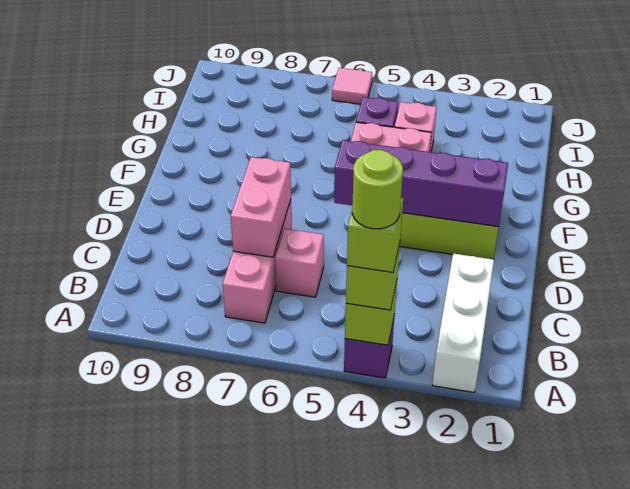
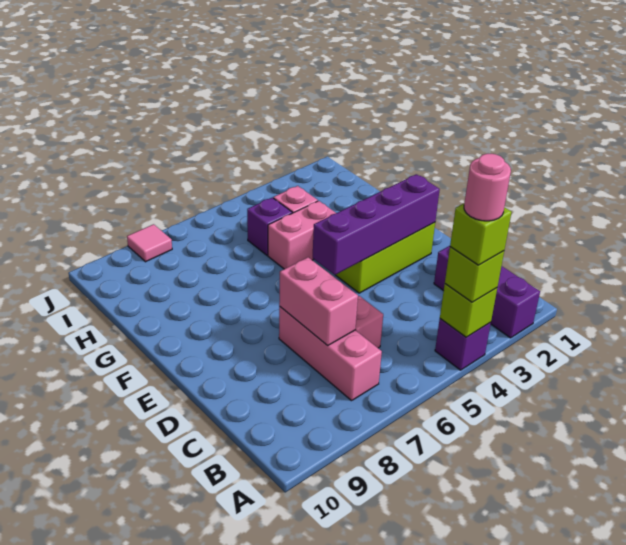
white 1x3 brick [432,254,494,393] -> purple 1x3 brick [434,246,540,338]
lime 1x1 round brick [352,150,403,229] -> pink 1x1 round brick [464,154,511,221]
pink 1x1 tile [332,68,372,104] -> pink 1x1 tile moved to [127,224,172,262]

